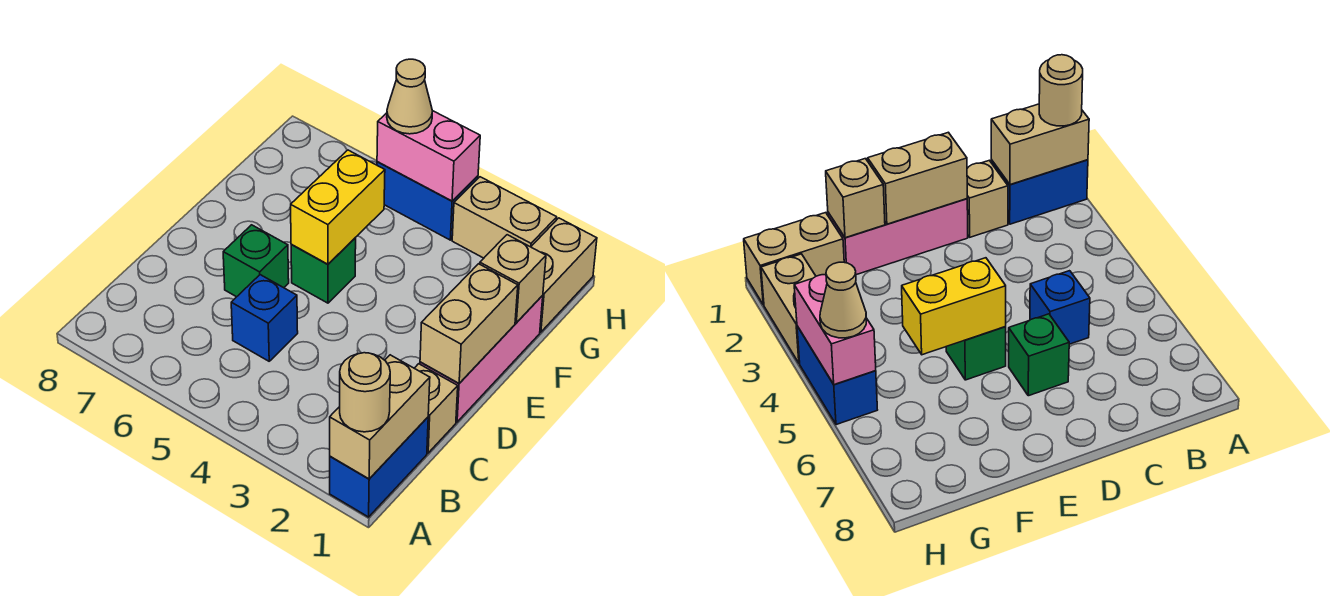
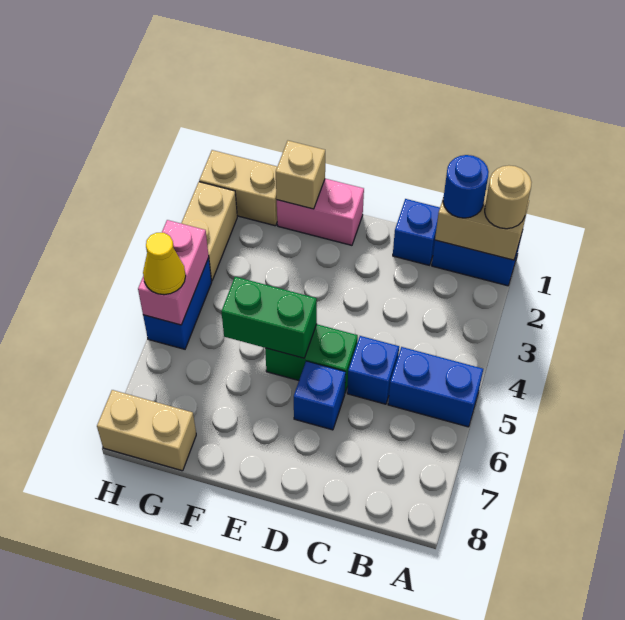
none -> blue 1x2 brick [388,347,483,427]
none -> blue 1x1 round brick [443,155,489,218]
tan 1x1 brick [414,364,458,453] -> blue 1x1 brick [393,199,440,265]
pink 1x3 brick [420,296,543,422] -> pink 1x2 brick [277,179,364,245]
tan 1x2 brick [420,264,518,383] -> tan 1x2 brick moved to [97,390,196,471]
green 1x1 brick [223,225,289,297] -> blue 1x1 brick [294,361,346,430]
green 1x1 brick [291,238,356,303] -> green 1x2 brick [265,324,358,392]
yellow 1x2 brick [291,150,385,264] -> green 1x2 brick [221,277,317,358]
tan 1x1 cone [387,59,432,134] -> yellow 1x1 cone [143,233,186,295]

